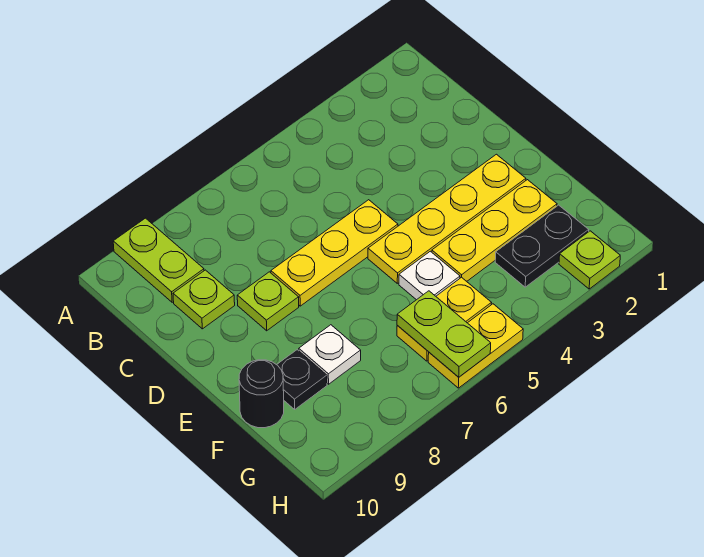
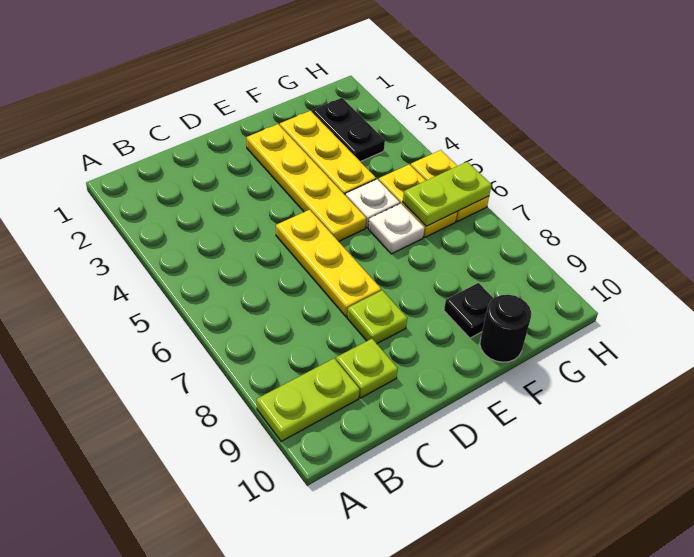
white 1x1 plate [299,325,361,384] -> white 1x1 plate moved to [368,204,424,254]
lime 1x1 plate [559,231,620,289] -> none

